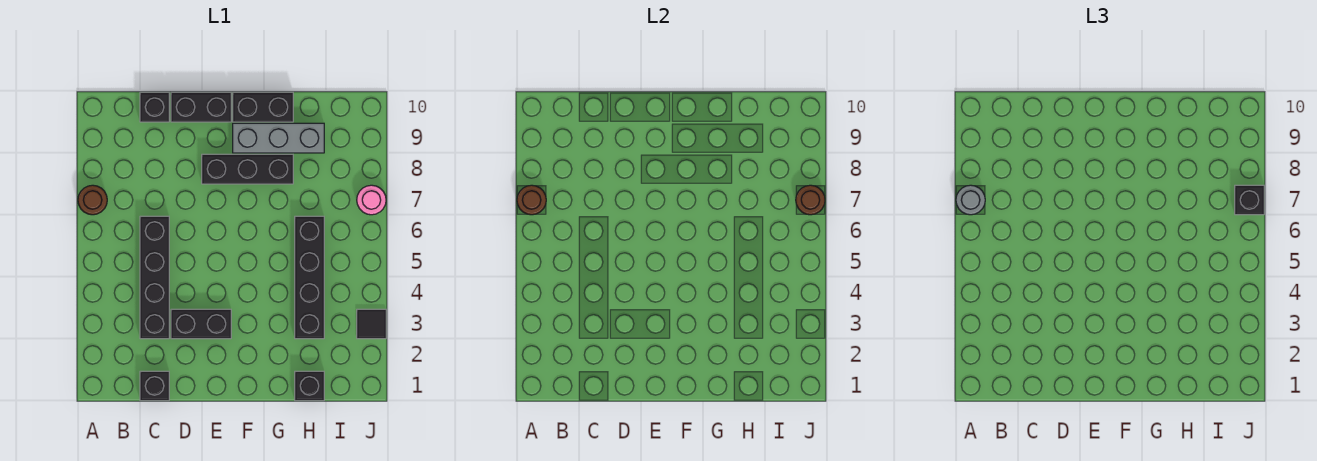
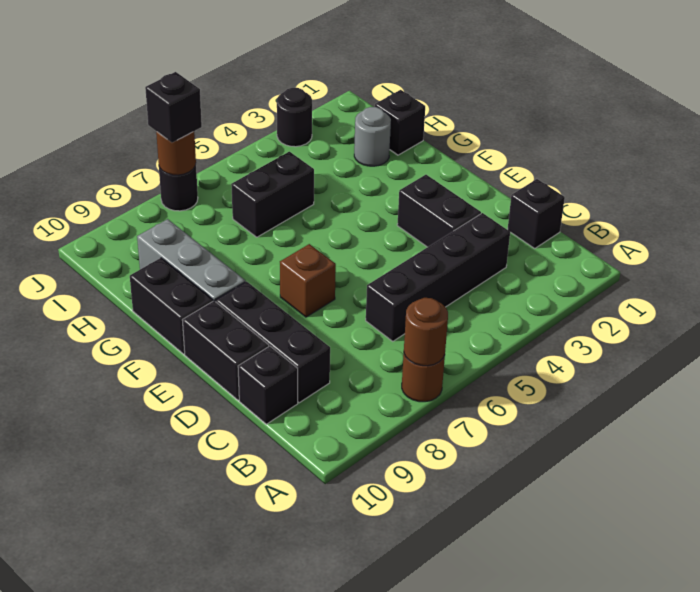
grey 1x1 round brick [956,185,985,215] -> grey 1x1 round brick moved to [354,107,391,166]
none -> brown 1x1 brick [280,244,336,317]
black 1x3 brick [202,154,293,184] -> black 1x3 brick moved to [216,281,330,403]
black 1x4 brick [295,216,324,339] -> black 1x2 brick [231,152,314,237]
black 1x1 tile [357,309,386,339] -> black 1x1 round brick [277,88,312,147]
pink 1x1 round brick [357,185,386,215] -> black 1x1 round brick [159,165,198,211]

